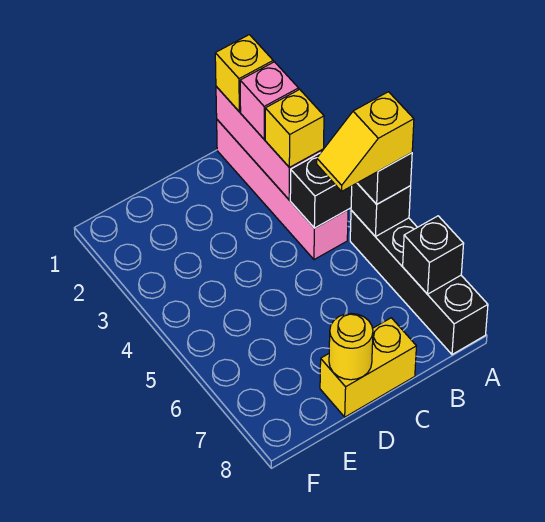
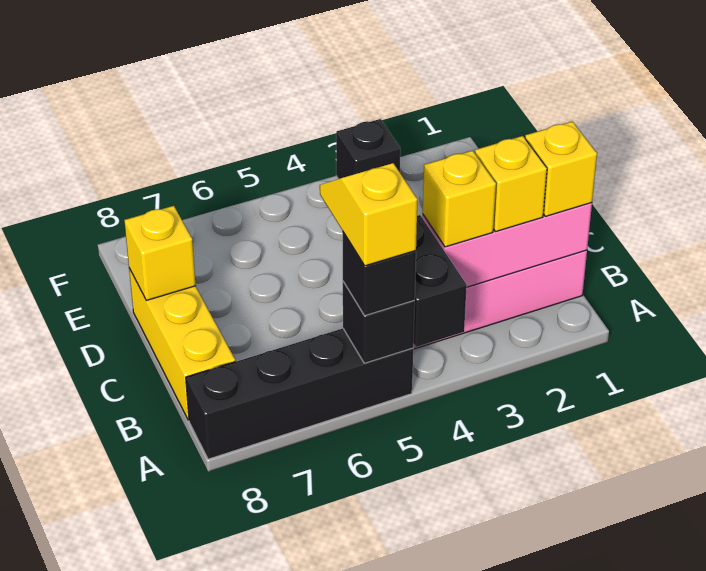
black 1x1 brick [403,216,464,294] -> black 1x1 brick moved to [336,119,400,179]
pink 1x1 brick [240,62,299,139] -> yellow 1x1 brick [475,136,547,231]
yellow 1x2 brick [320,318,416,417] -> yellow 1x3 brick [129,268,235,420]
yellow 1x1 round brick [329,313,373,380] -> yellow 1x1 brick [124,206,196,300]

